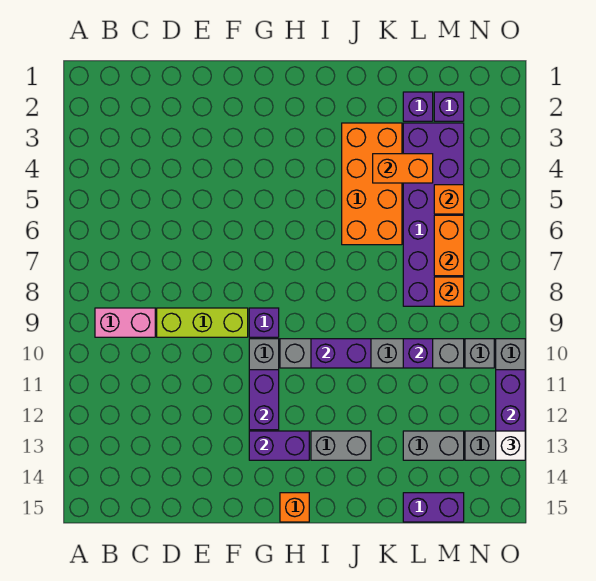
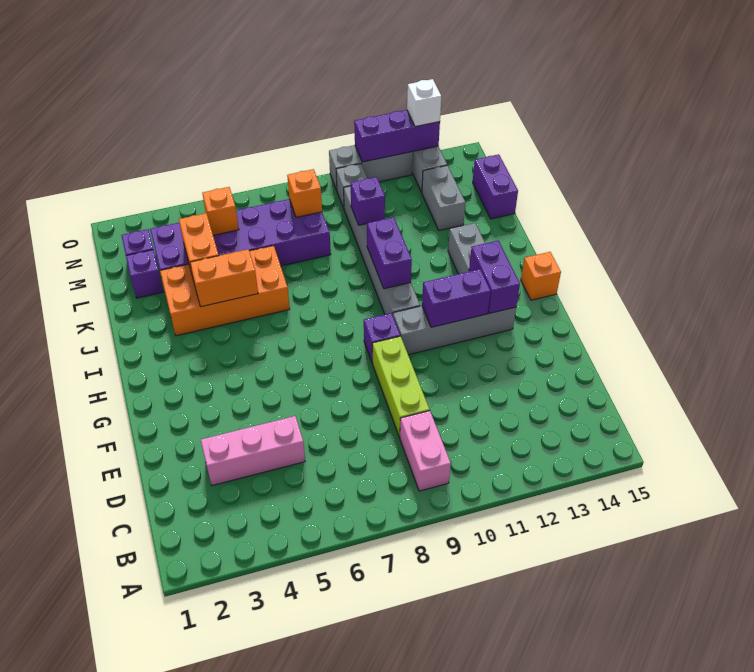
none -> pink 1x3 brick [201,416,305,485]
orange 1x2 brick [434,215,464,276] -> orange 1x2 brick moved to [190,249,258,307]

